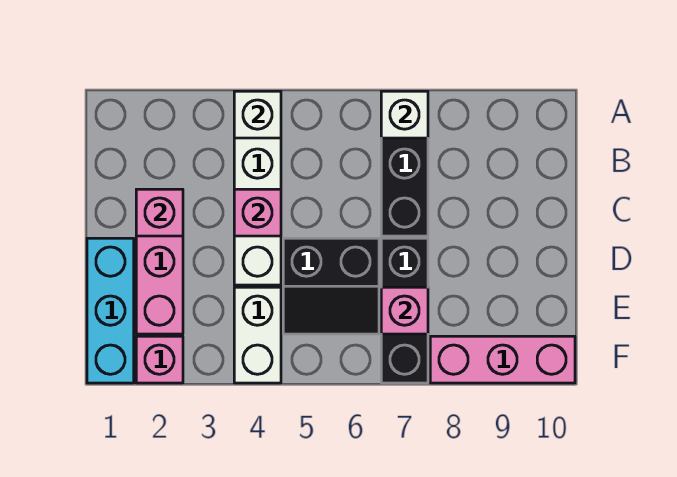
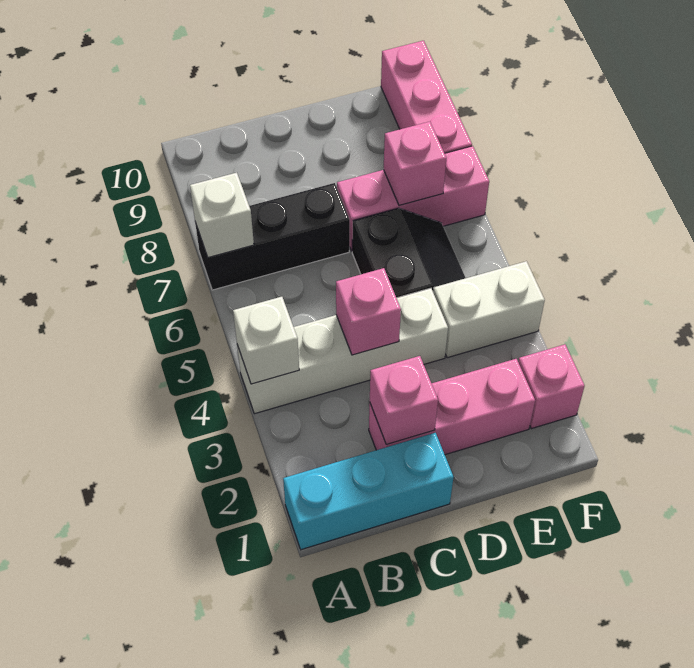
cyan 1x3 brick [87,238,134,383] -> cyan 1x3 brick moved to [283,433,454,550]
black 1x3 brick [381,238,428,383] -> pink 1x3 brick [337,146,489,251]

